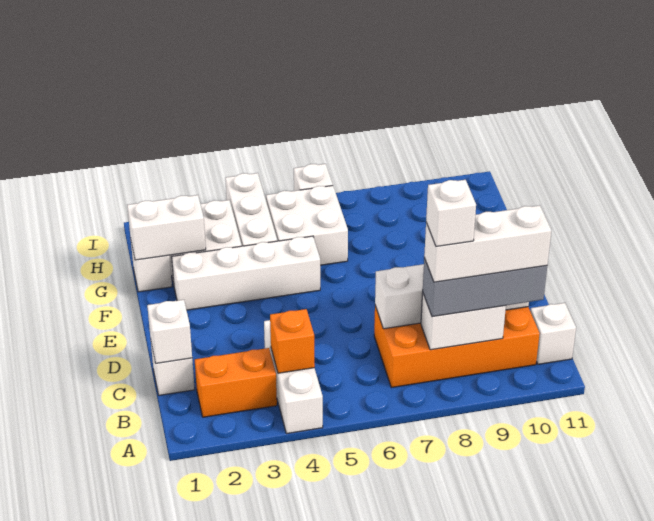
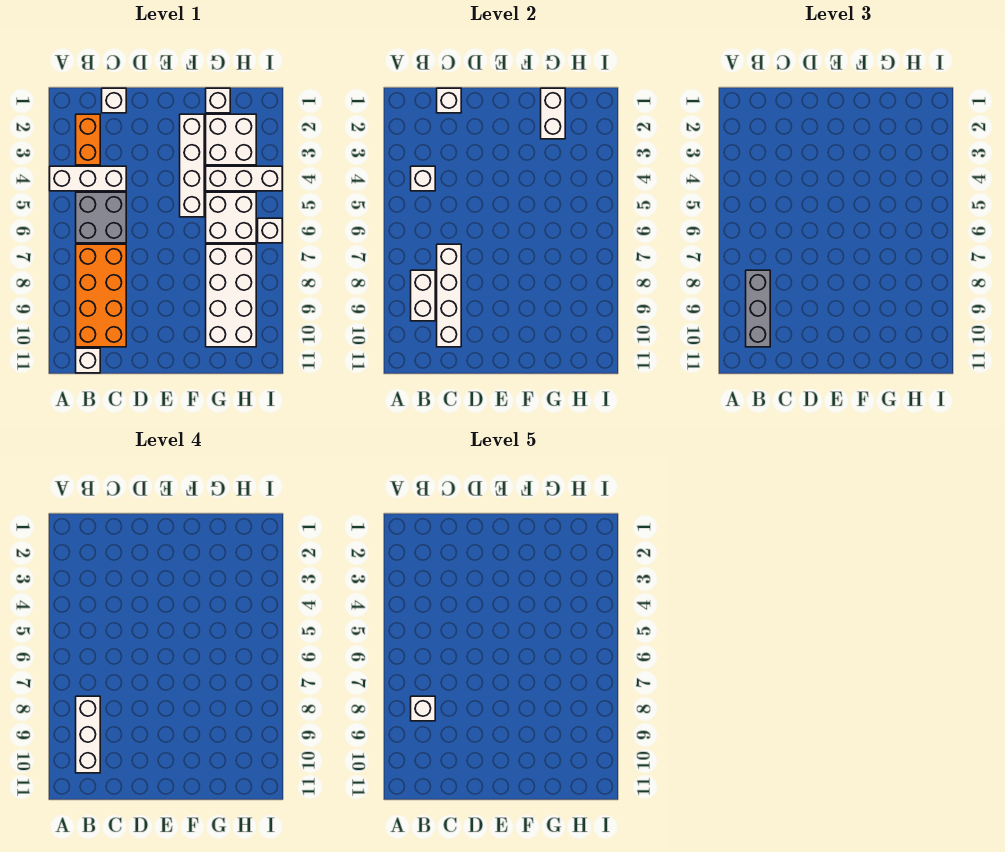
orange 1x1 brick [270,309,315,373] -> white 1x1 brick [411,166,435,191]
none -> grey 2x2 brick [76,192,126,243]
none -> white 2x4 brick [206,244,256,347]

